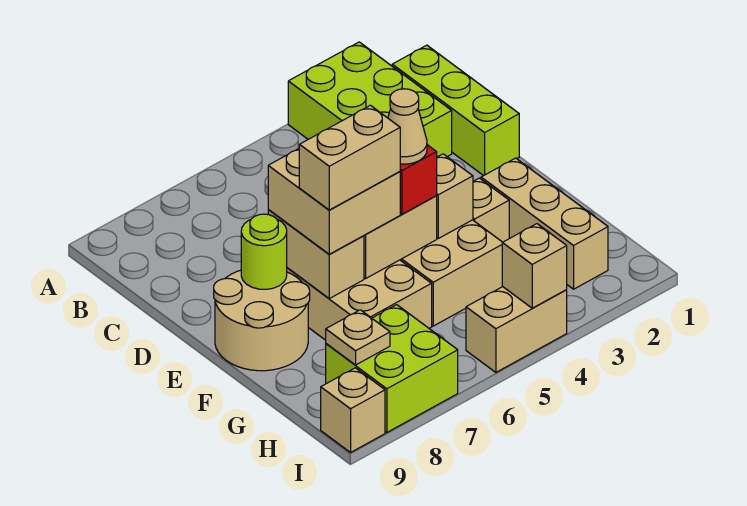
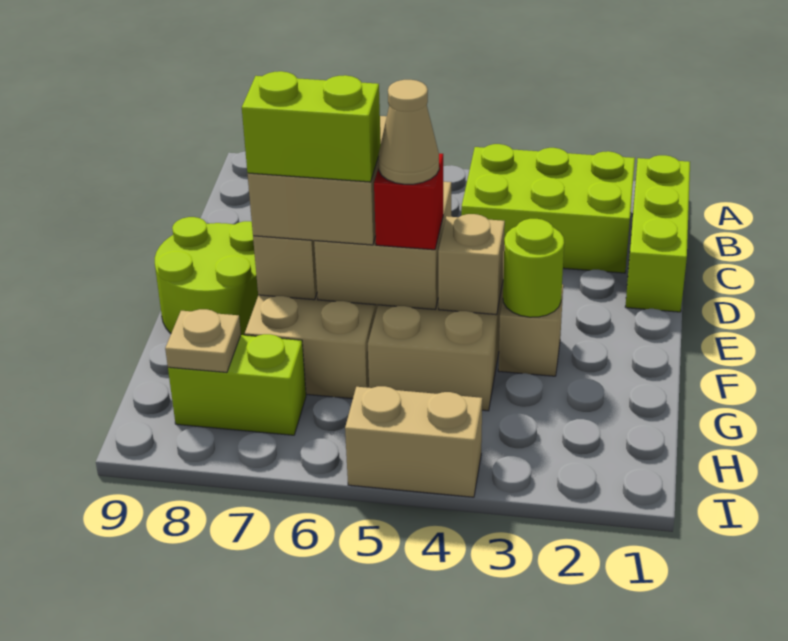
lime 2x3 brick [288,42,452,157] -> lime 2x3 brick turned to [461,144,635,273]
tan 2x2 round brick [214,270,310,371] -> lime 2x2 round brick [155,217,258,335]
lime 1x1 round brick [241,214,287,289] -> lime 1x1 round brick moved to [503,219,564,317]
tan 1x3 brick [481,158,608,289] -> none
tan 1x2 brick [299,105,400,210] -> lime 1x2 brick [242,71,381,182]
lime 2x2 brick [326,305,458,432] -> lime 1x2 brick [168,334,306,435]
tan 1x1 brick [502,224,567,308] -> none
tan 1x1 brick [321,368,385,452] -> none

